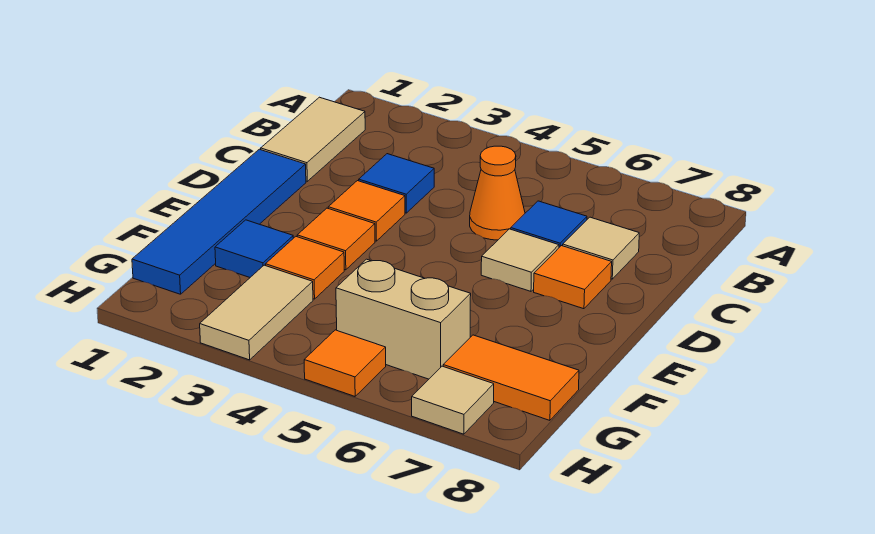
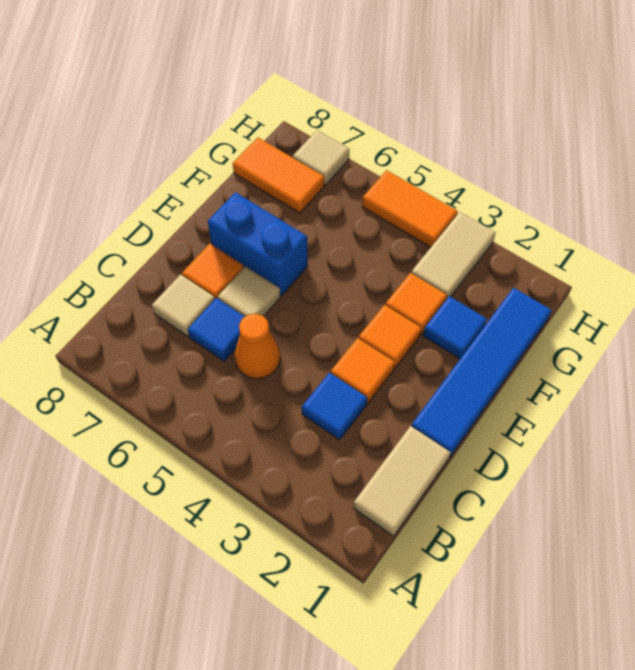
none -> blue 1x2 brick [208,192,308,295]
tan 1x2 brick [336,259,471,379] -> none
orange 1x1 tile [304,330,386,396] -> orange 1x2 tile [362,170,458,247]

